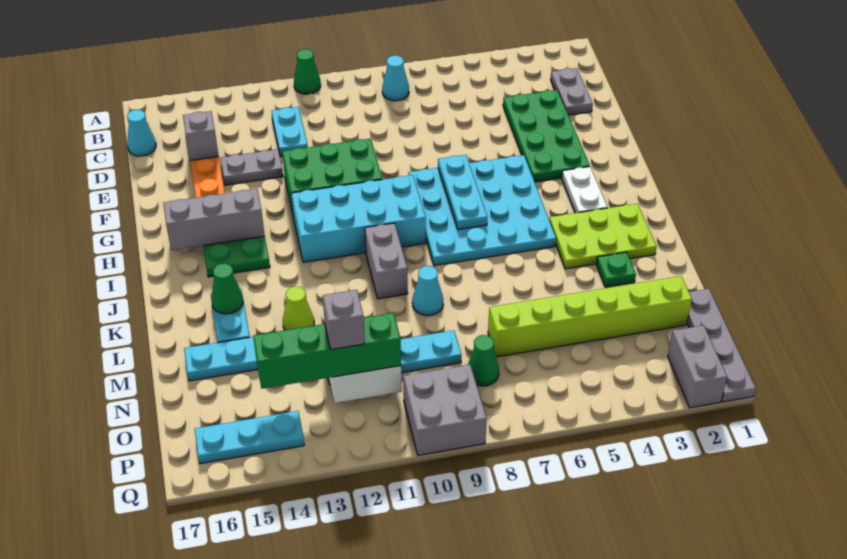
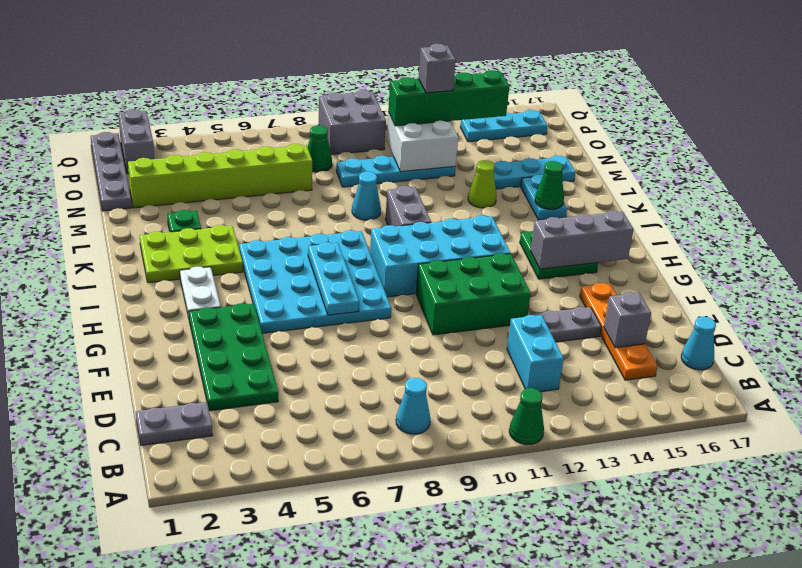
grey 1x2 plate [551,68,593,115] -> grey 1x2 plate turned to [136,402,213,445]
cyan 1x2 plate [271,107,308,156] -> cyan 1x2 brick [507,315,564,392]

